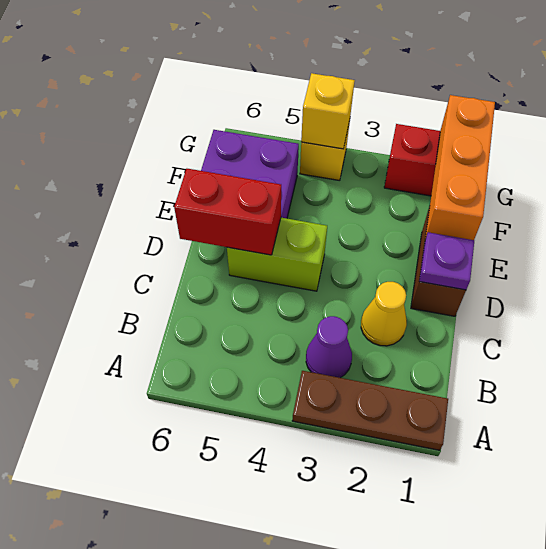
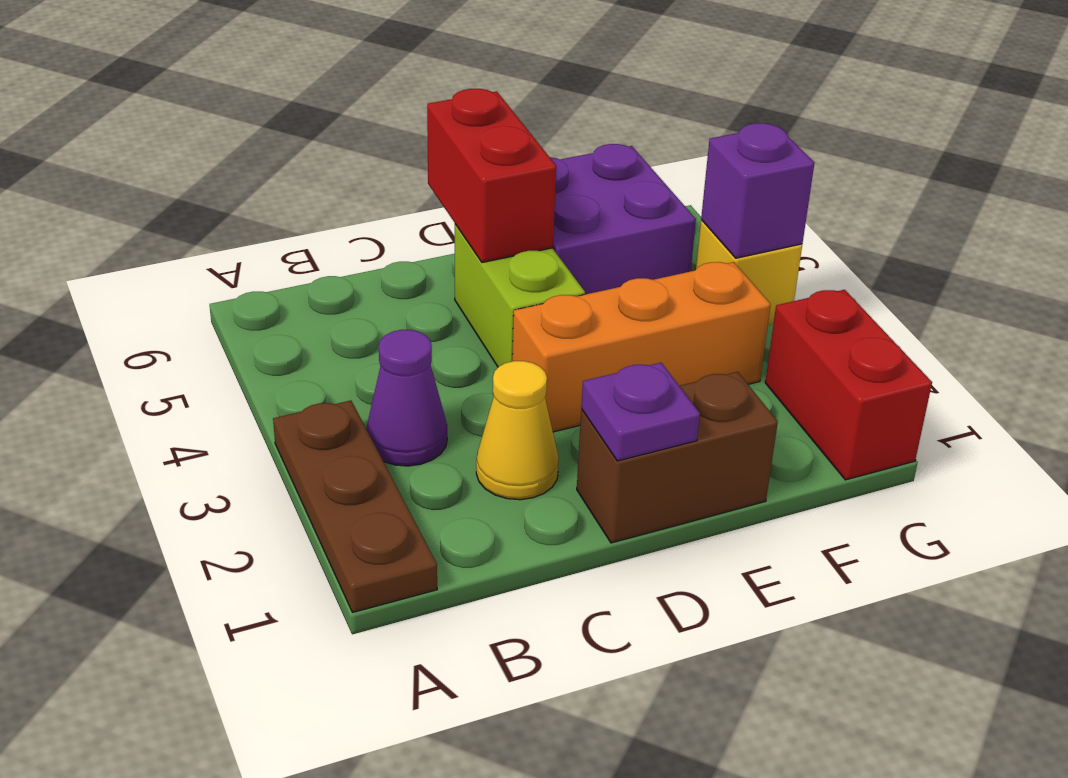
orange 1x3 brick [425,95,495,240] -> orange 1x3 brick moved to [512,262,771,432]
yellow 1x1 brick [301,73,355,149] -> purple 1x1 brick [701,123,814,258]

